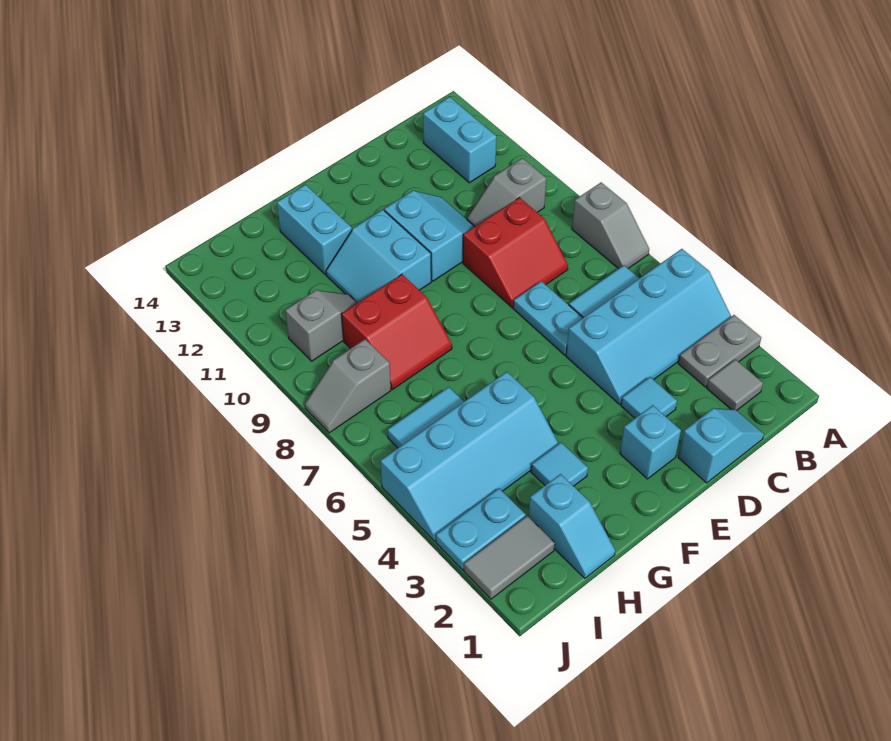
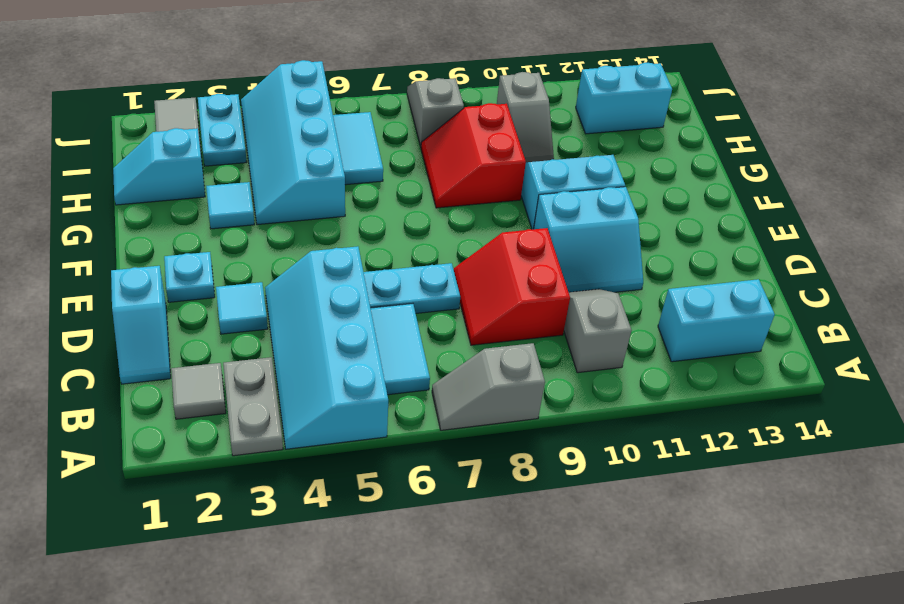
cyan 1x1 brick [620,405,681,479] -> cyan 1x1 plate [164,252,215,302]
cyan 1x2 brick [277,185,352,274] -> cyan 1x2 brick moved to [576,62,672,134]

